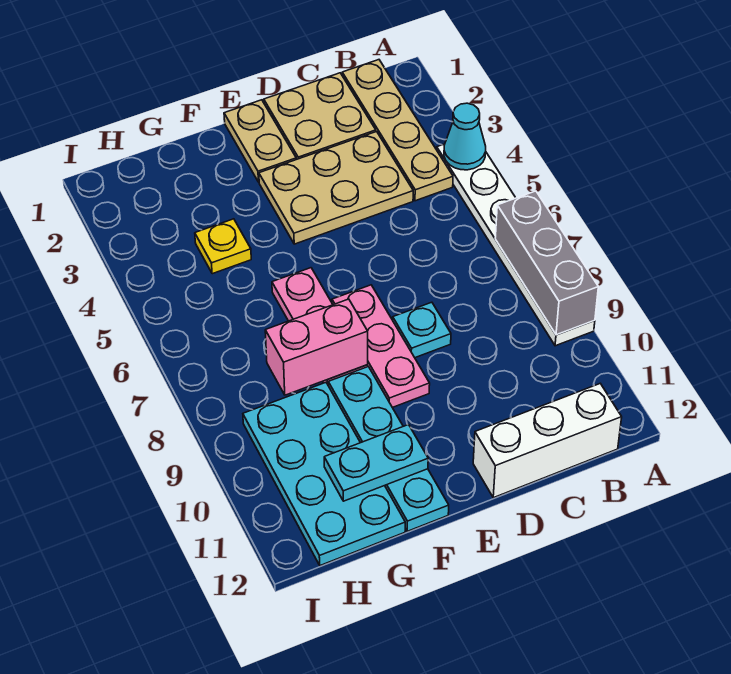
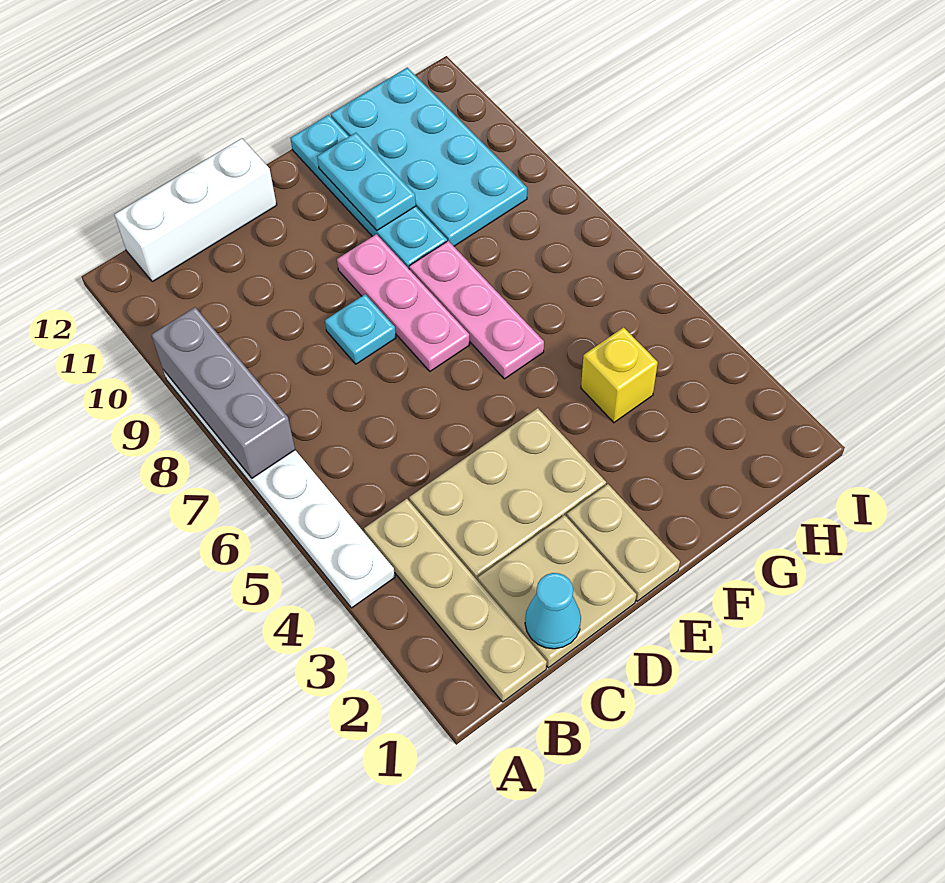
cyan 1x1 cone [444,103,486,170] -> cyan 1x1 cone moved to [525,573,581,649]
pink 1x2 brick [265,299,368,395] -> none
cyan 1x2 plate [324,425,428,501] -> cyan 1x2 plate turned to [317,133,416,230]
yellow 1x1 plate [195,219,251,274] -> yellow 1x1 brick [581,327,658,423]

